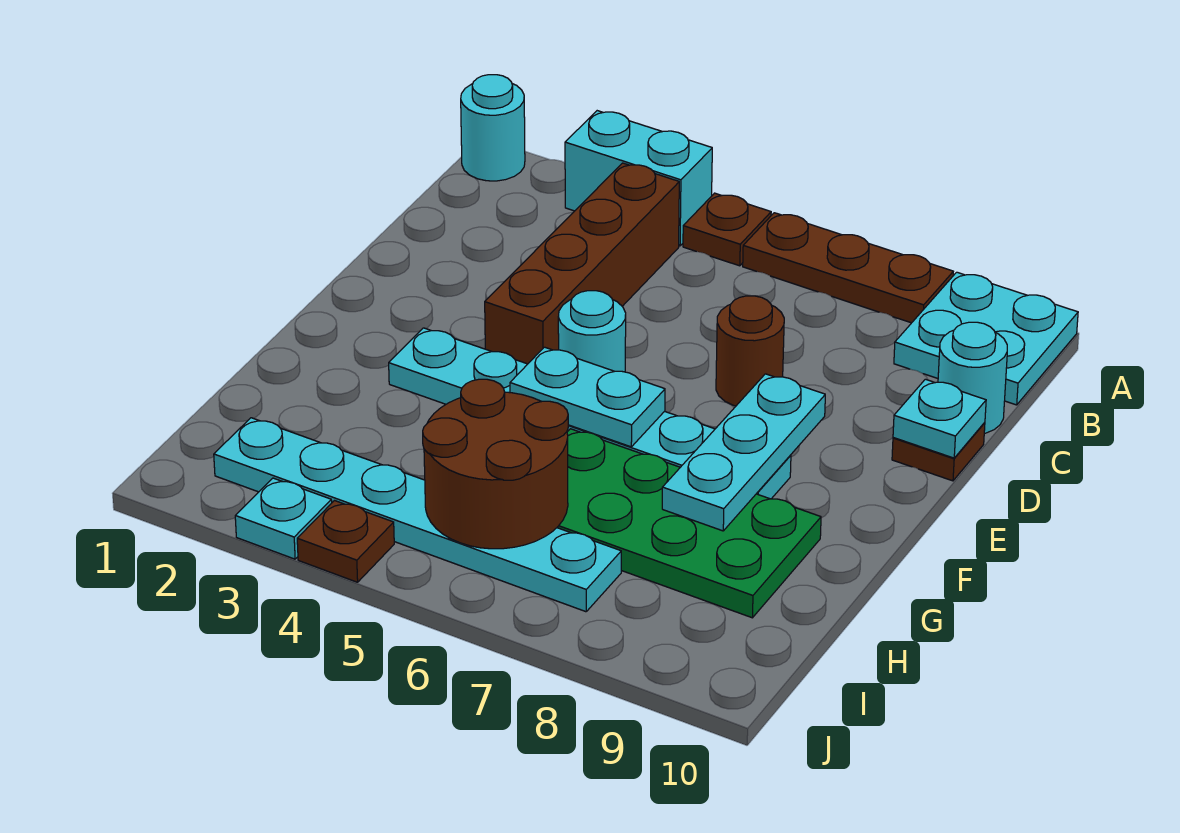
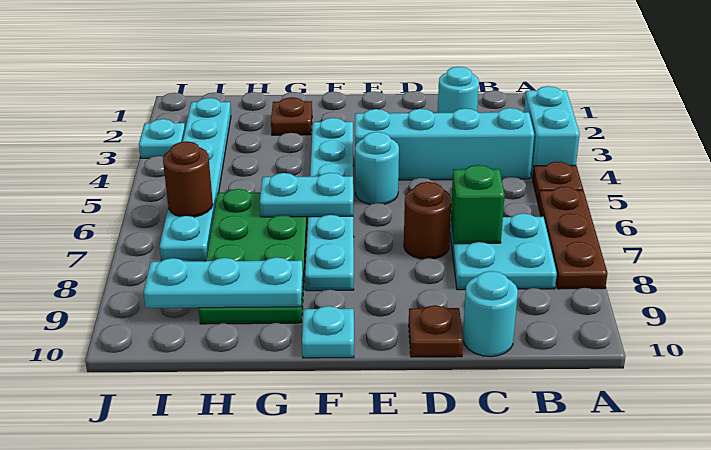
cyan 1x1 round brick [461,75,525,181] -> cyan 1x1 round brick moved to [438,67,479,113]
cyan 2x2 plate [894,272,1078,405] -> cyan 2x2 plate moved to [450,213,557,290]
brown 1x4 brick [485,163,679,364] -> cyan 1x4 brick [355,108,534,180]
none -> green 1x1 brick [451,165,505,244]
cyan 1x1 plate [893,379,986,458] -> cyan 1x1 plate moved to [302,306,354,358]
cyan 1x3 plate [662,374,825,531] -> cyan 1x3 plate moved to [144,257,303,308]
cyan 1x2 plate [510,347,665,447] -> cyan 1x2 plate turned to [260,173,353,217]
brown 2x2 round brick [423,379,568,549] -> brown 1x1 round brick [163,141,213,217]
brown 1x1 plate [297,501,394,582] -> brown 1x1 plate moved to [271,97,312,135]

